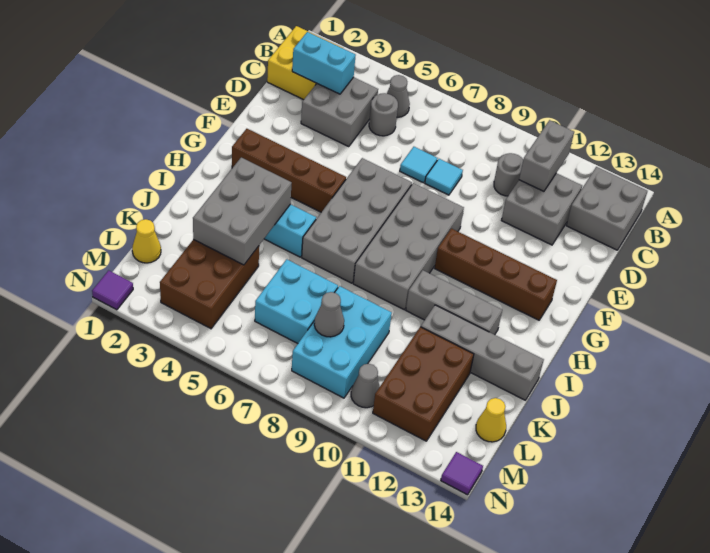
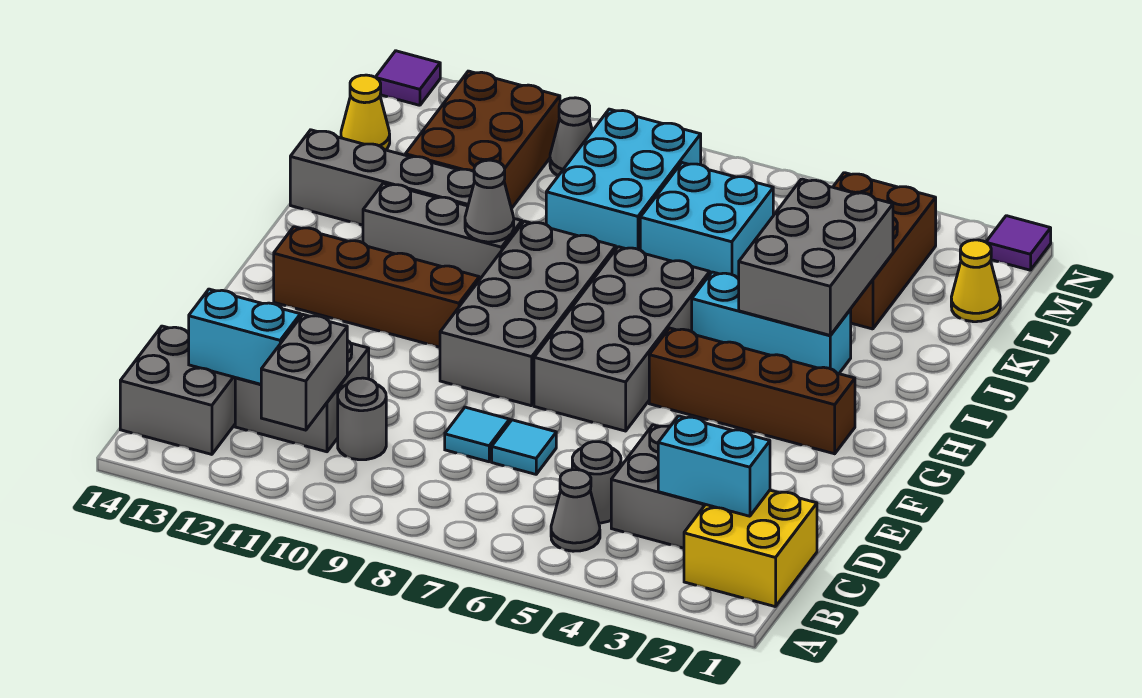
none -> cyan 1x2 brick [189,289,300,384]
grey 1x1 cone [314,292,344,337] -> grey 1x1 cone moved to [465,160,514,242]

